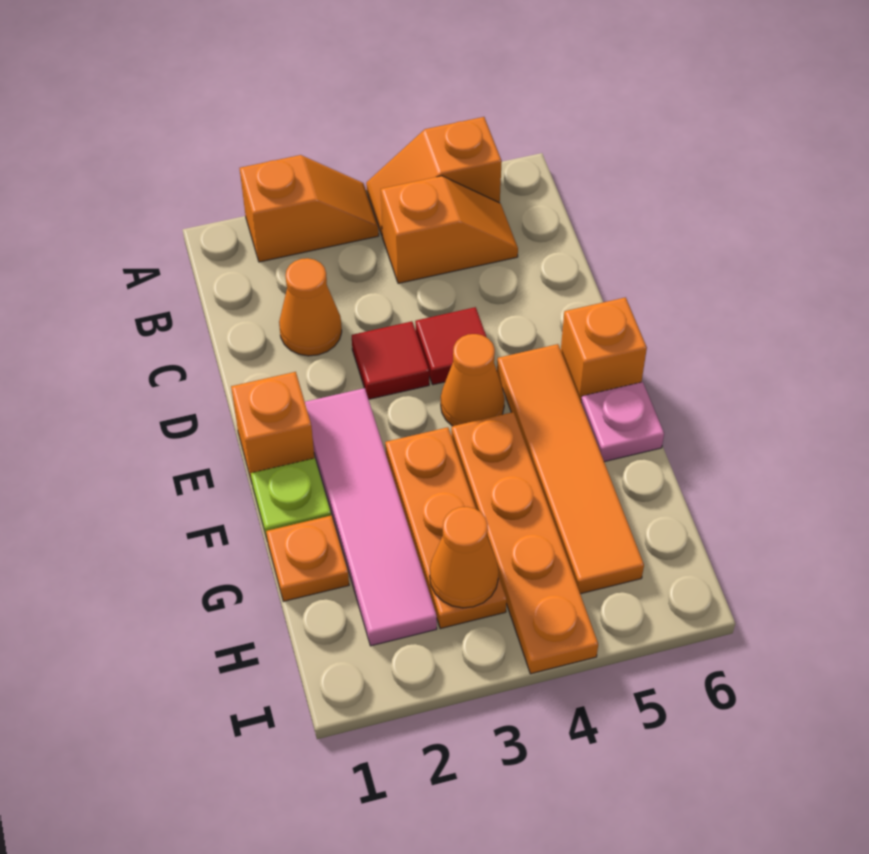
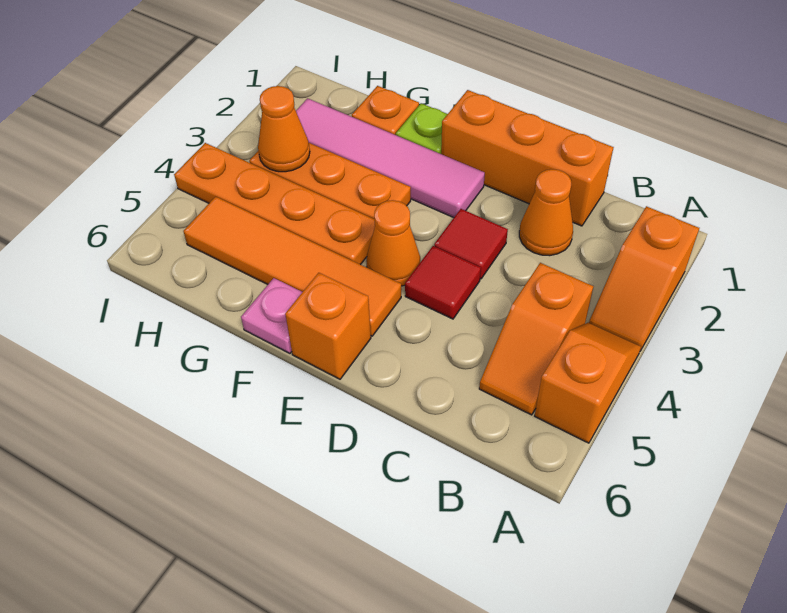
orange 1x1 brick [231,372,315,482] -> orange 1x3 brick [441,90,614,226]

